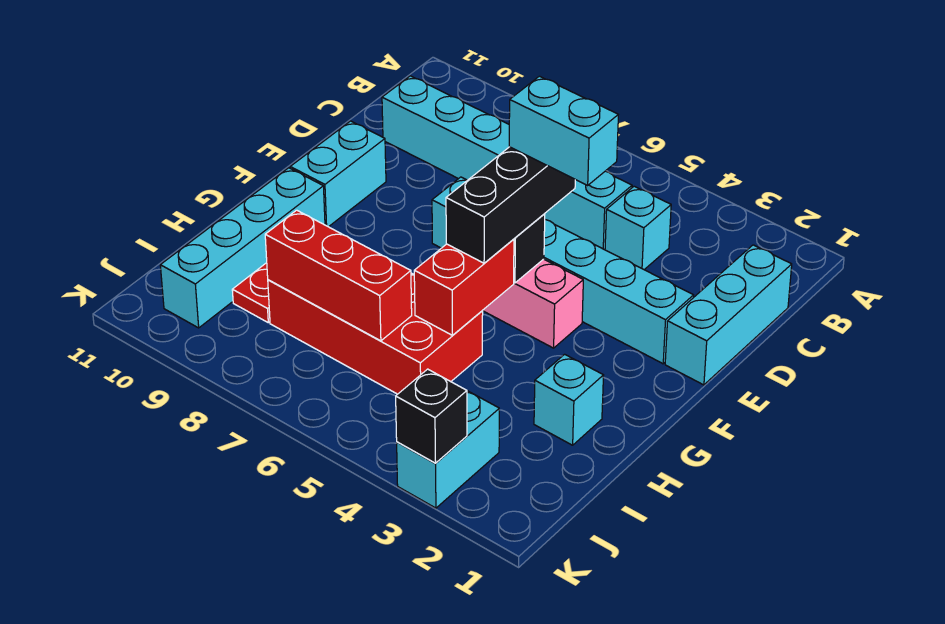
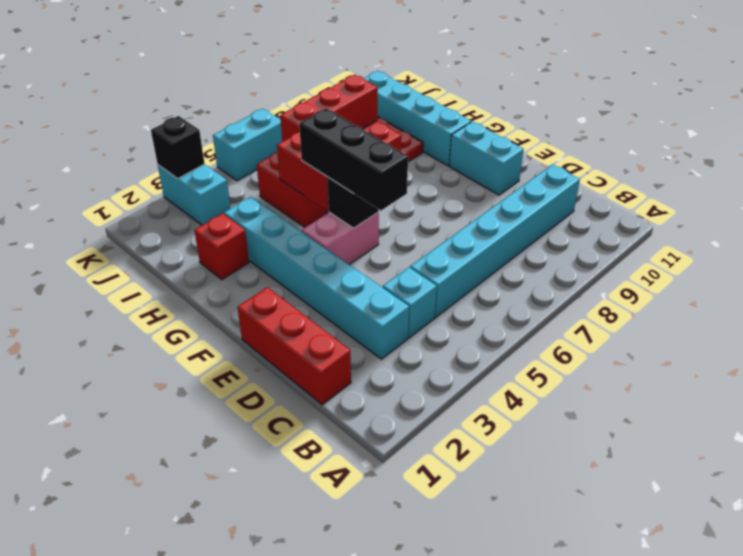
cyan 1x3 brick [665,245,792,385] -> red 1x3 brick [238,287,351,405]
cyan 1x6 brick [432,177,694,364] -> cyan 1x6 brick turned to [224,197,409,359]
cyan 1x2 brick [509,76,618,185] -> cyan 1x2 brick moved to [213,109,282,181]
cyan 1x1 brick [534,354,604,445] -> red 1x1 brick [194,214,249,279]

